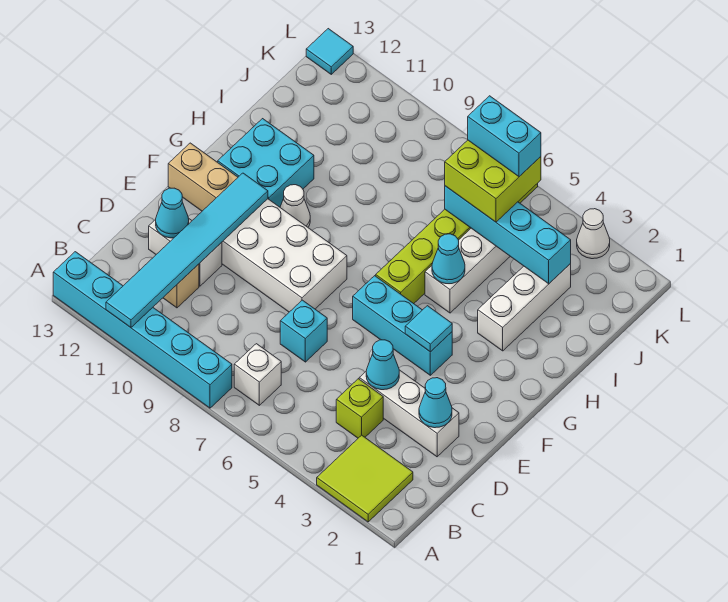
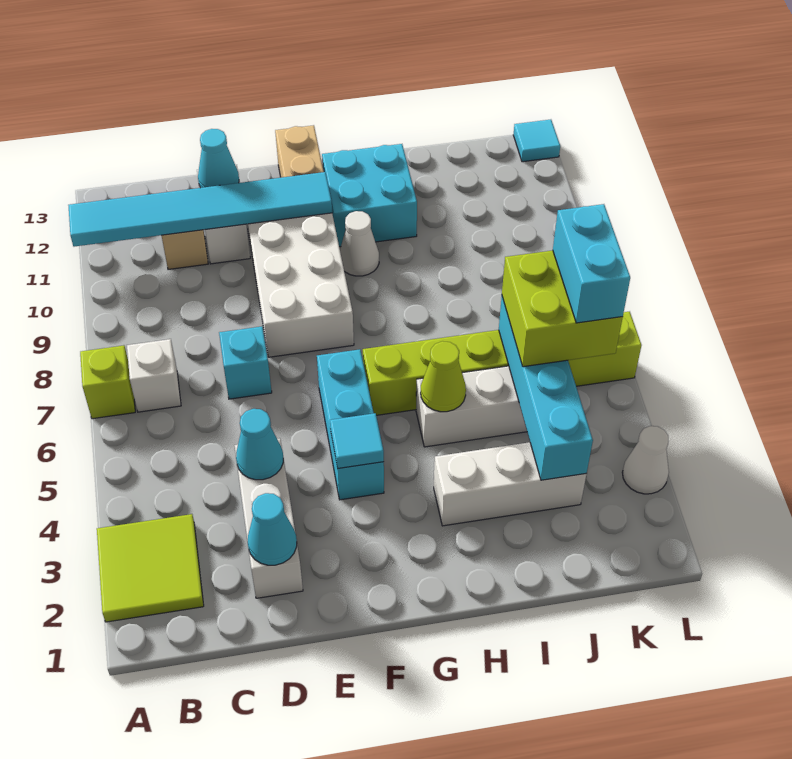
cyan 1x6 brick [53,252,232,408] -> none
lime 1x1 brick [336,379,383,438] -> lime 1x1 brick moved to [80,345,135,419]
cyan 1x1 cone [432,234,465,284] -> lime 1x1 cone [421,341,466,412]

